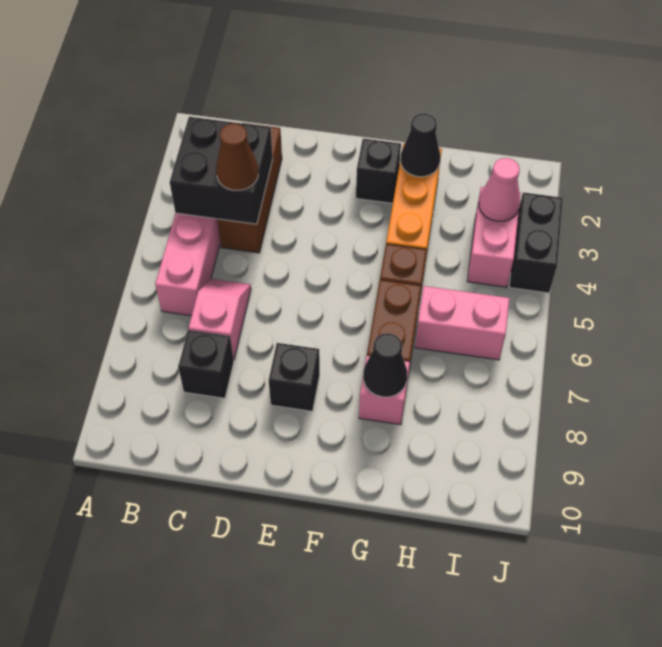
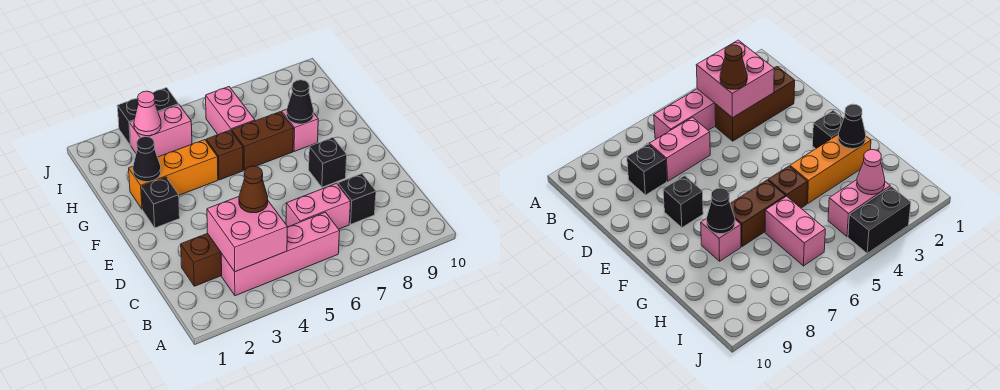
black 2x2 brick [170,117,273,224] -> pink 2x2 brick [207,197,287,272]
pink 1x2 slope [188,279,251,360] -> pink 1x2 brick [286,183,351,229]

